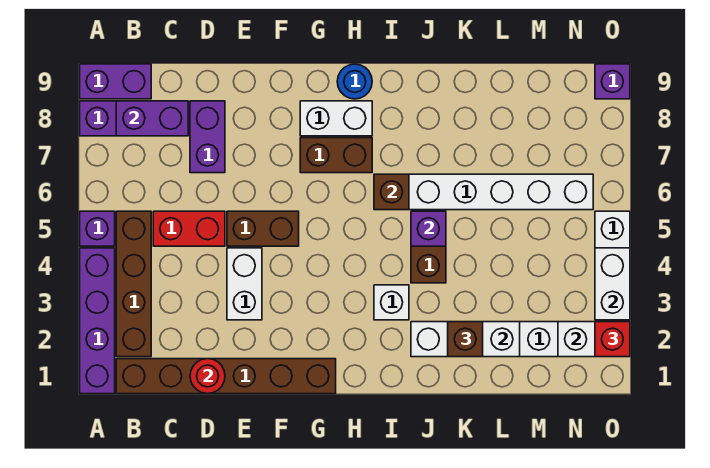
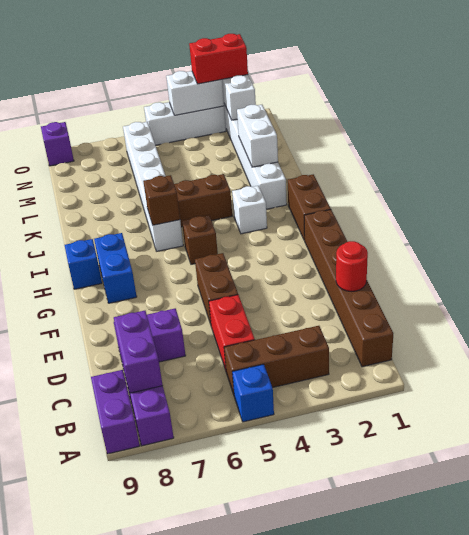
purple 1x4 brick [80,248,115,394] -> none
purple 1x1 brick [80,211,115,246] -> blue 1x1 brick [232,364,274,422]
brown 1x4 brick [116,211,151,357] -> brown 1x3 brick [224,326,329,395]
white 1x2 brick [227,248,262,320] -> none
brown 1x2 brick [300,138,372,173] -> brown 1x2 brick moved to [288,174,331,240]
white 1x2 brick [300,101,372,136] -> blue 1x2 brick [94,233,137,303]
blue 1x1 round brick [337,64,372,99] -> blue 1x1 brick [64,239,102,289]
purple 1x1 brick [411,211,446,246] -> none
brown 1x1 brick [448,322,483,357] -> brown 1x1 brick moved to [182,215,218,264]
red 1x1 brick [595,322,630,357] -> red 1x2 brick [189,34,248,84]

